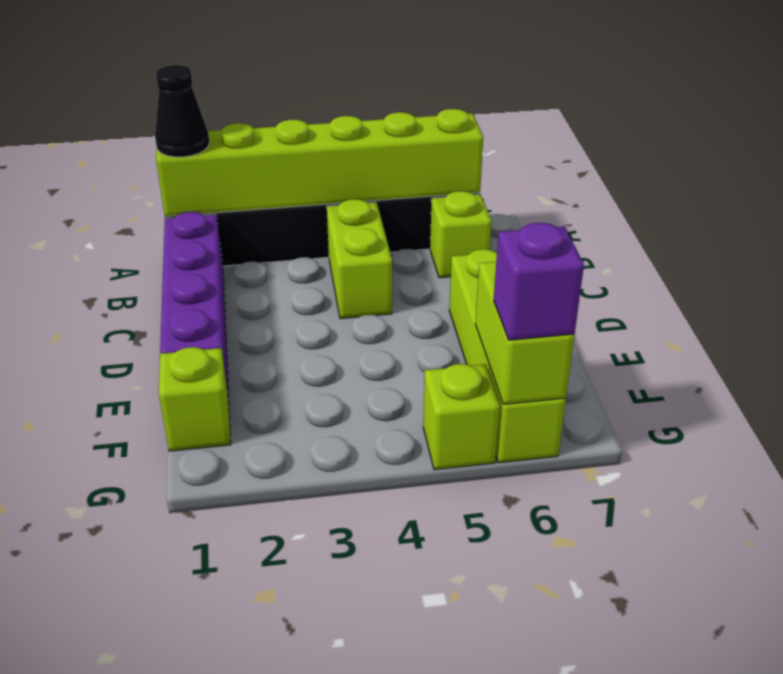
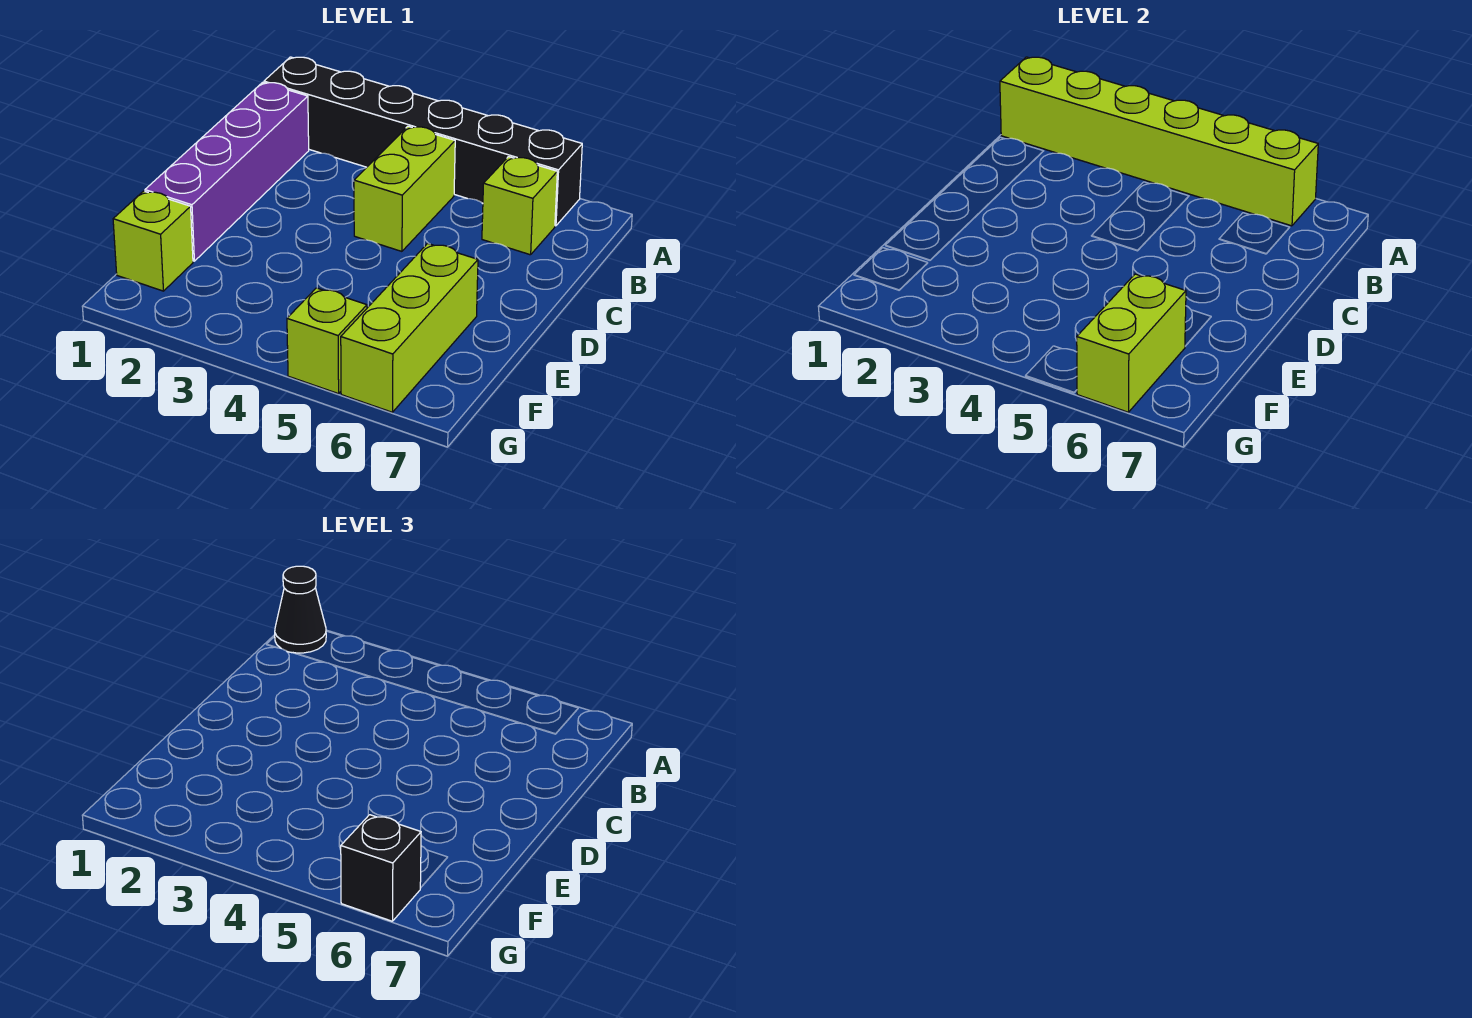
lime 1x4 brick [449,249,566,463] -> lime 1x3 brick [341,243,478,412]
purple 1x1 brick [494,223,584,340] -> black 1x1 brick [341,815,421,921]

